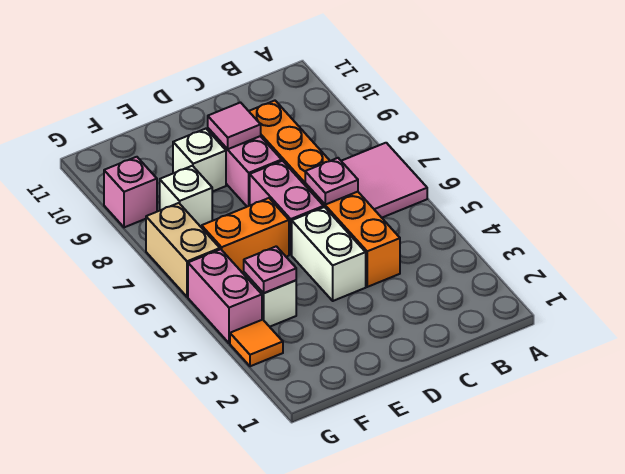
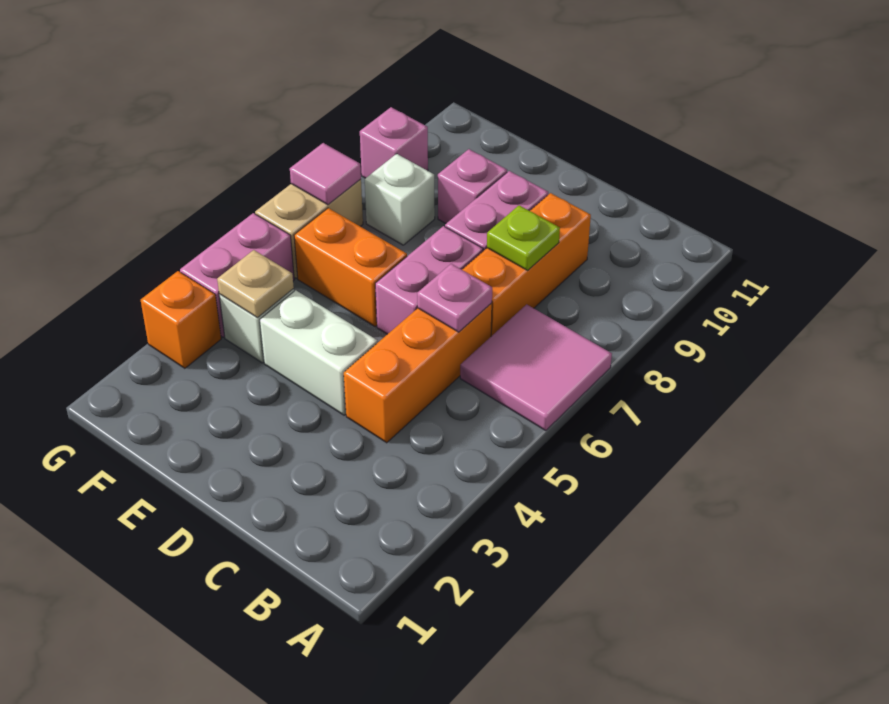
none -> lime 1x1 plate [487,205,560,270]
white 1x2 brick [292,207,366,301] -> white 1x2 brick turned to [260,290,377,415]
pink 1x1 tile [208,103,261,149] -> pink 1x1 tile moved to [290,143,361,205]
white 1x1 brick [173,129,226,192] -> pink 1x1 brick [438,149,507,223]
pink 1x1 plate [244,246,296,293] -> tan 1x1 plate [217,250,294,318]
orange 1x1 tile [230,320,283,366] -> orange 1x1 brick [141,271,221,368]

